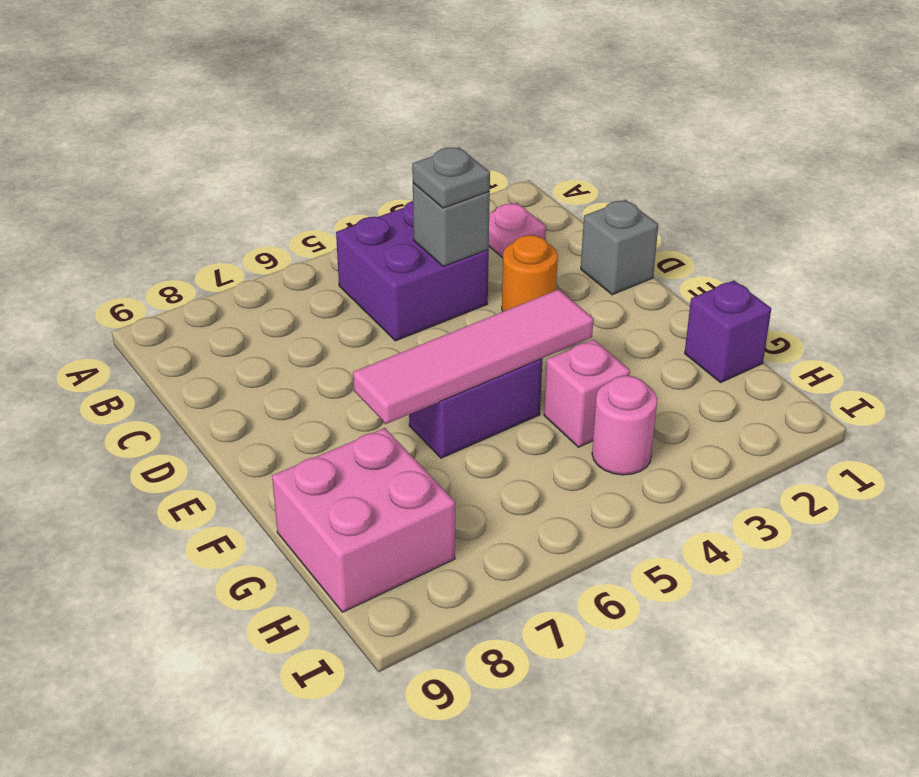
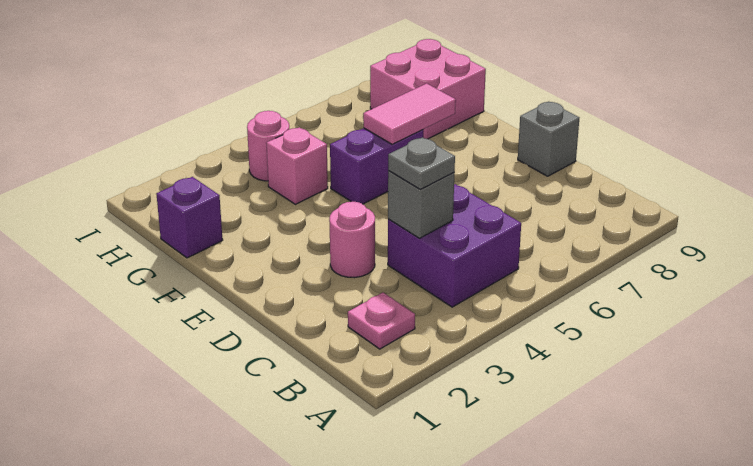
grey 1x1 brick [581,200,658,295] -> grey 1x1 brick moved to [518,102,579,176]
orange 1x1 round brick [502,235,558,312] -> pink 1x1 round brick [329,202,375,278]
pink 1x4 tile [353,289,593,424] -> pink 1x2 tile [363,83,456,144]

